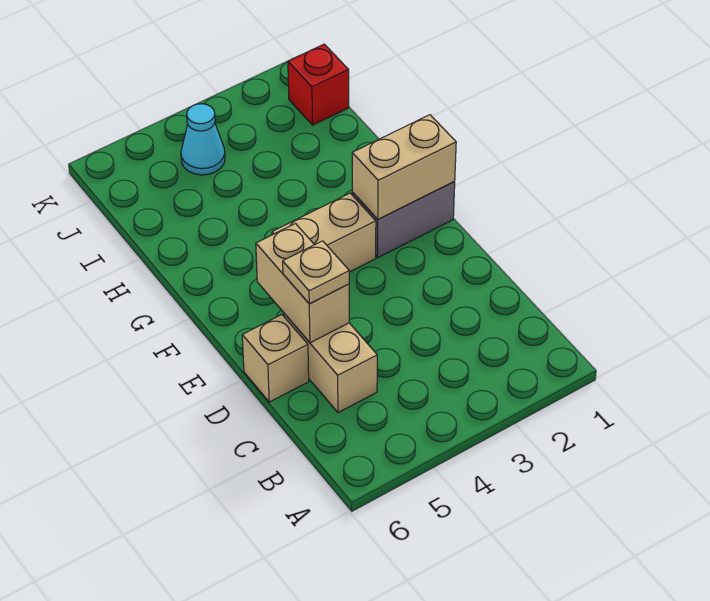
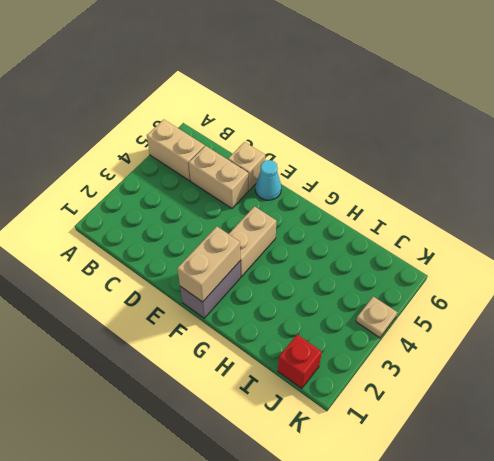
tan 1x2 brick [256,224,349,343] -> tan 1x2 brick moved to [147,120,205,181]
tan 1x1 plate [283,241,349,304] -> tan 1x1 plate moved to [356,296,397,338]
cyan 1x1 cone [181,104,225,175] -> cyan 1x1 cone moved to [255,160,281,200]

